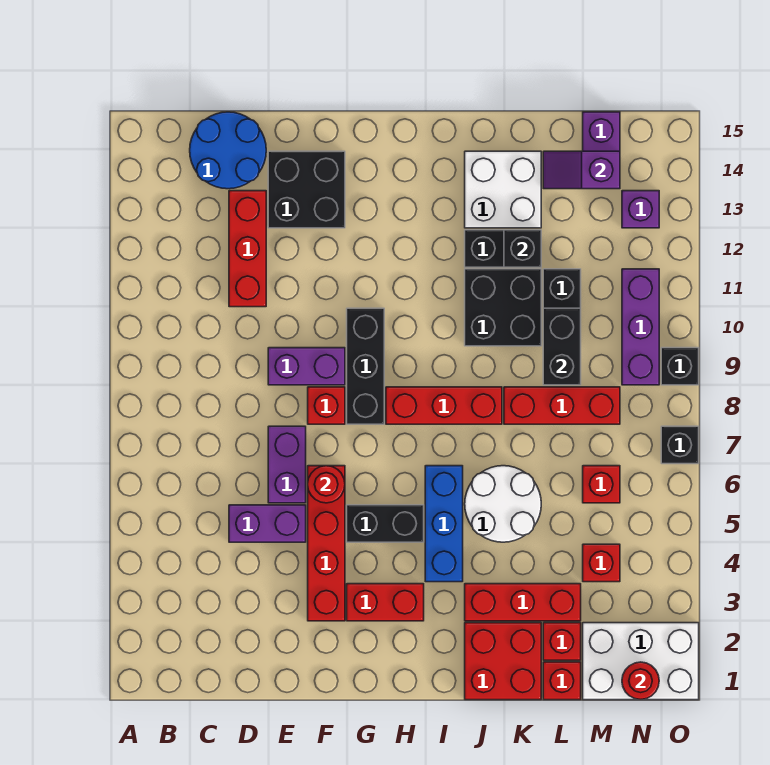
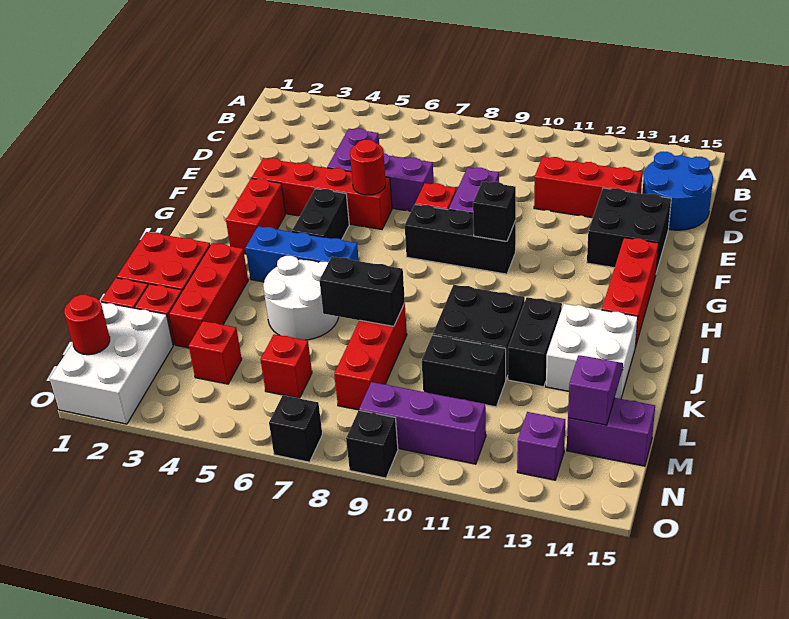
red 1x3 brick [386,387,502,424] -> red 1x3 brick moved to [602,238,659,347]
black 1x1 brick [504,230,541,267] -> black 1x1 brick moved to [473,181,516,241]
black 1x2 brick [543,308,581,385] -> black 1x2 brick moved to [319,257,405,326]

